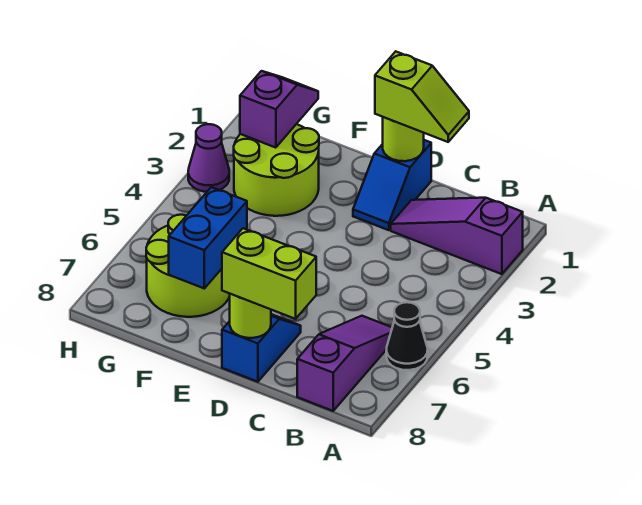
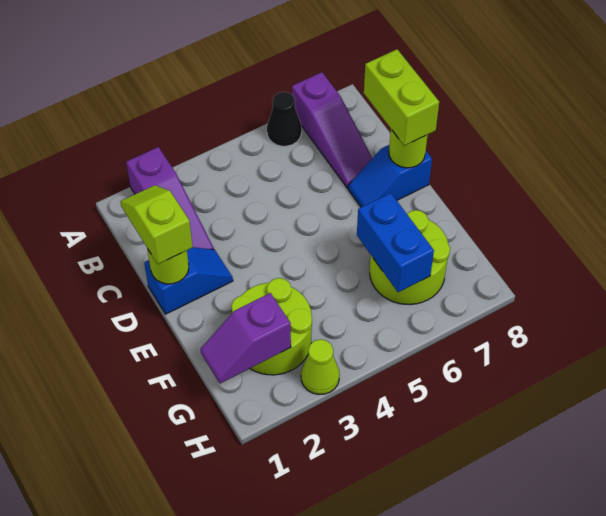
purple 1x3 slope [297,316,392,411] -> purple 1x3 slope turned to [292,72,372,188]
blue 1x2 brick [169,187,247,288] -> blue 1x2 brick turned to [357,193,434,292]
purple 1x1 cone [188,124,229,192] -> lime 1x1 cone [301,339,340,395]

